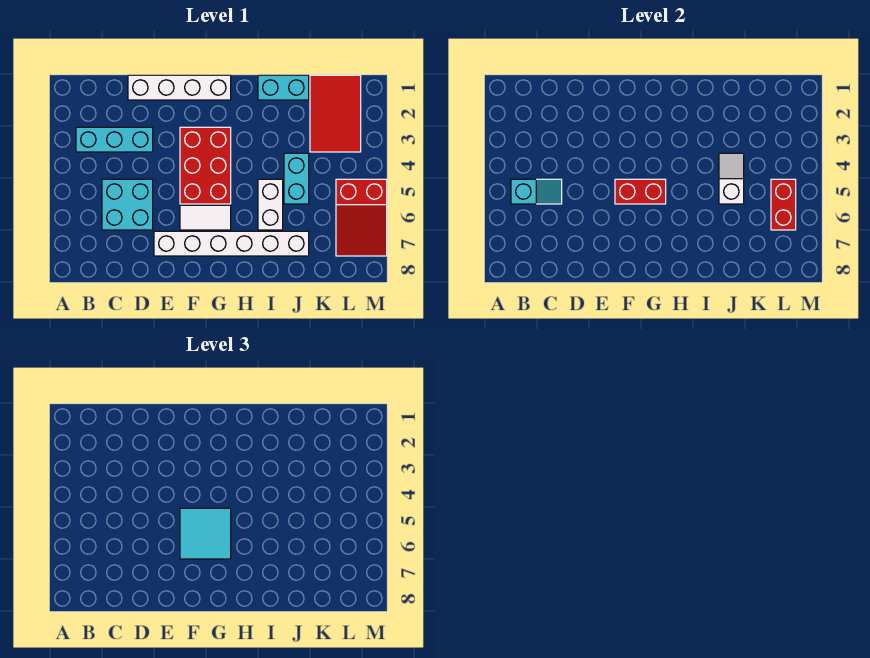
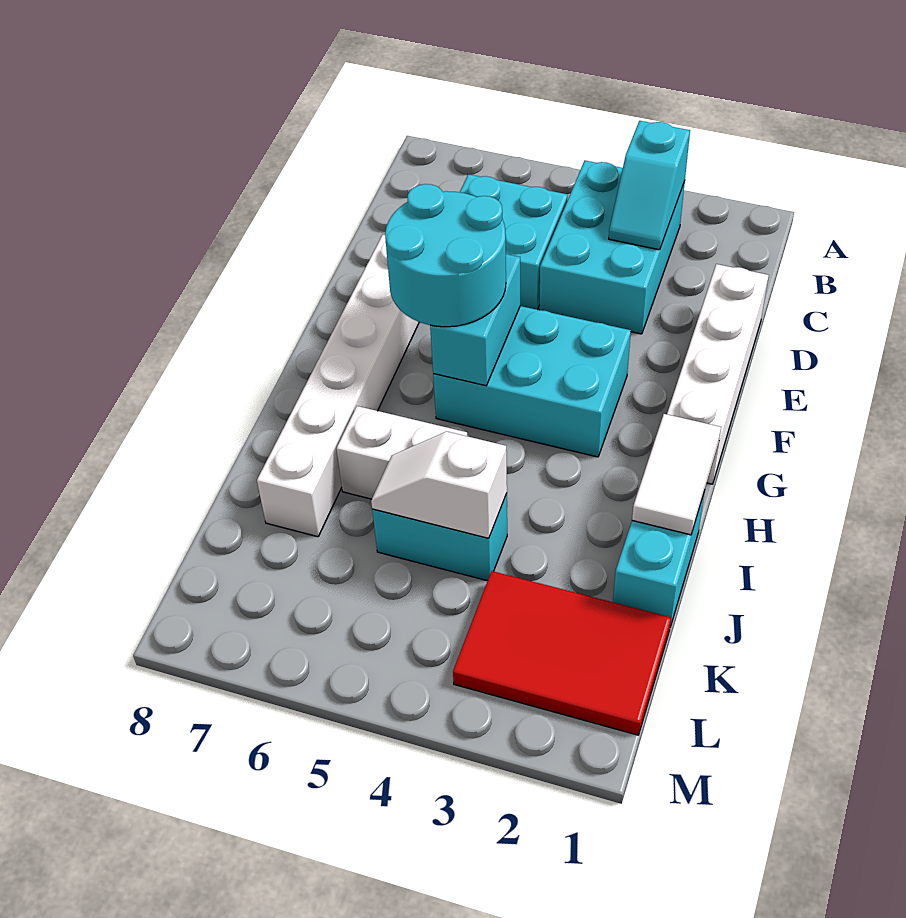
cyan 1x3 brick [76,127,153,152] -> cyan 2x3 brick [539,161,685,334]
cyan 1x2 slope [511,179,562,204] -> cyan 1x2 slope moved to [609,121,690,250]
red 2x3 brick [180,127,231,204] -> cyan 2x3 brick [433,306,631,457]
red 1x2 brick [615,179,666,204] -> cyan 1x2 brick [430,254,520,386]
cyan 2x2 tile [180,508,231,559] -> cyan 2x2 round brick [385,184,506,327]
white 1x2 tile [180,205,231,230] -> white 1x2 tile moved to [632,414,721,535]
white 1x2 slope [719,153,744,204] -> white 1x2 slope turned to [371,432,507,538]
red 2x3 slope [336,179,387,256] -> none
red 1x2 brick [771,179,796,230] -> none

